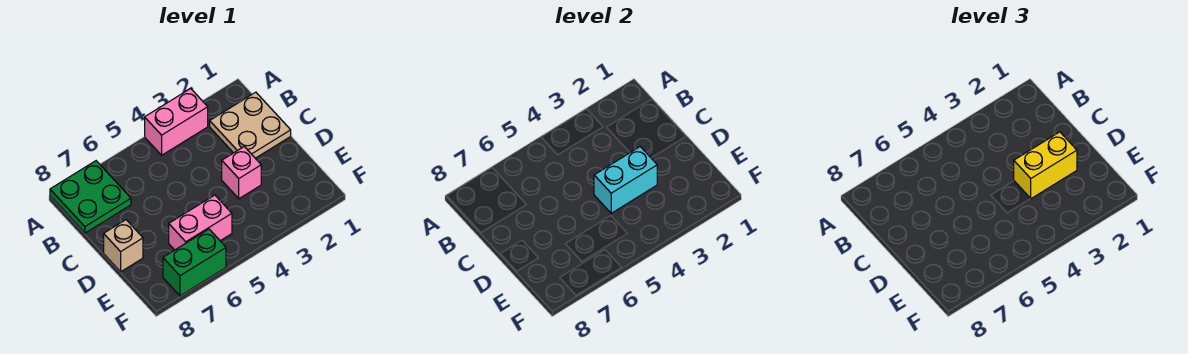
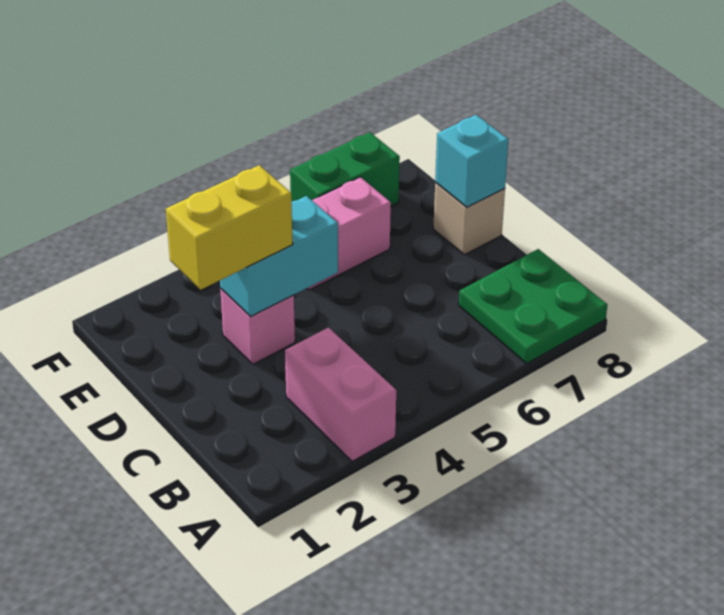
pink 1x2 brick [145,88,208,155] -> pink 1x2 brick turned to [285,328,396,461]
tan 2x2 plate [210,92,291,158] -> none
none -> cyan 1x1 brick [435,115,508,207]

